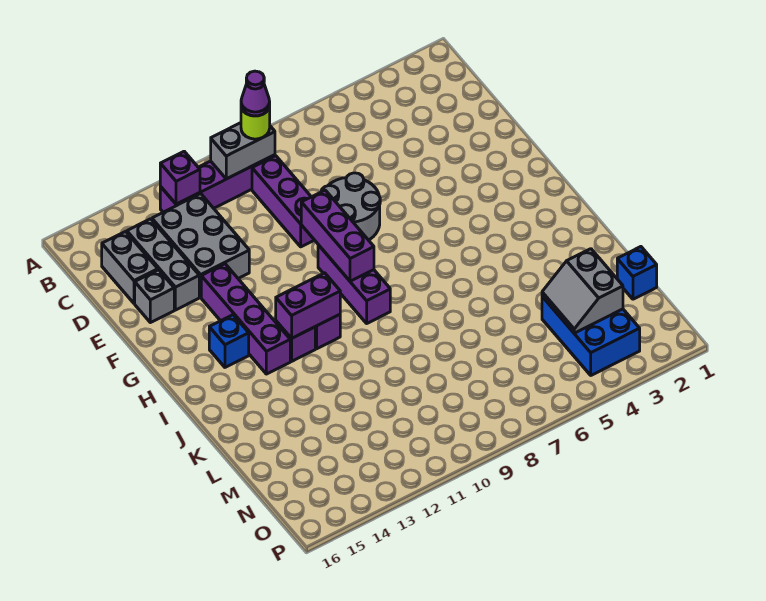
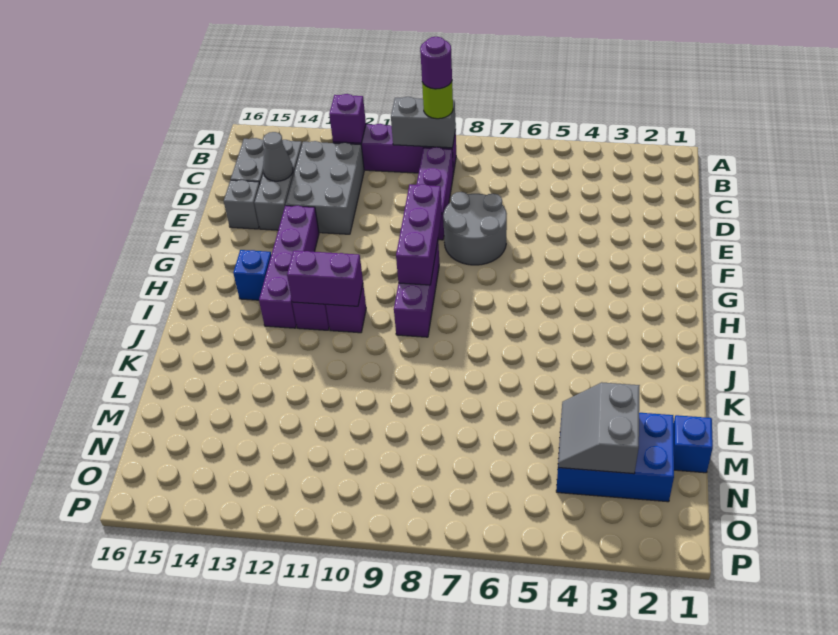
purple 1x1 cone [241,71,270,116] -> purple 1x1 round brick [420,37,452,89]
none -> grey 1x1 cone [263,132,293,181]
blue 2x3 brick [542,297,640,375] -> blue 2x3 brick turned to [556,413,674,502]

